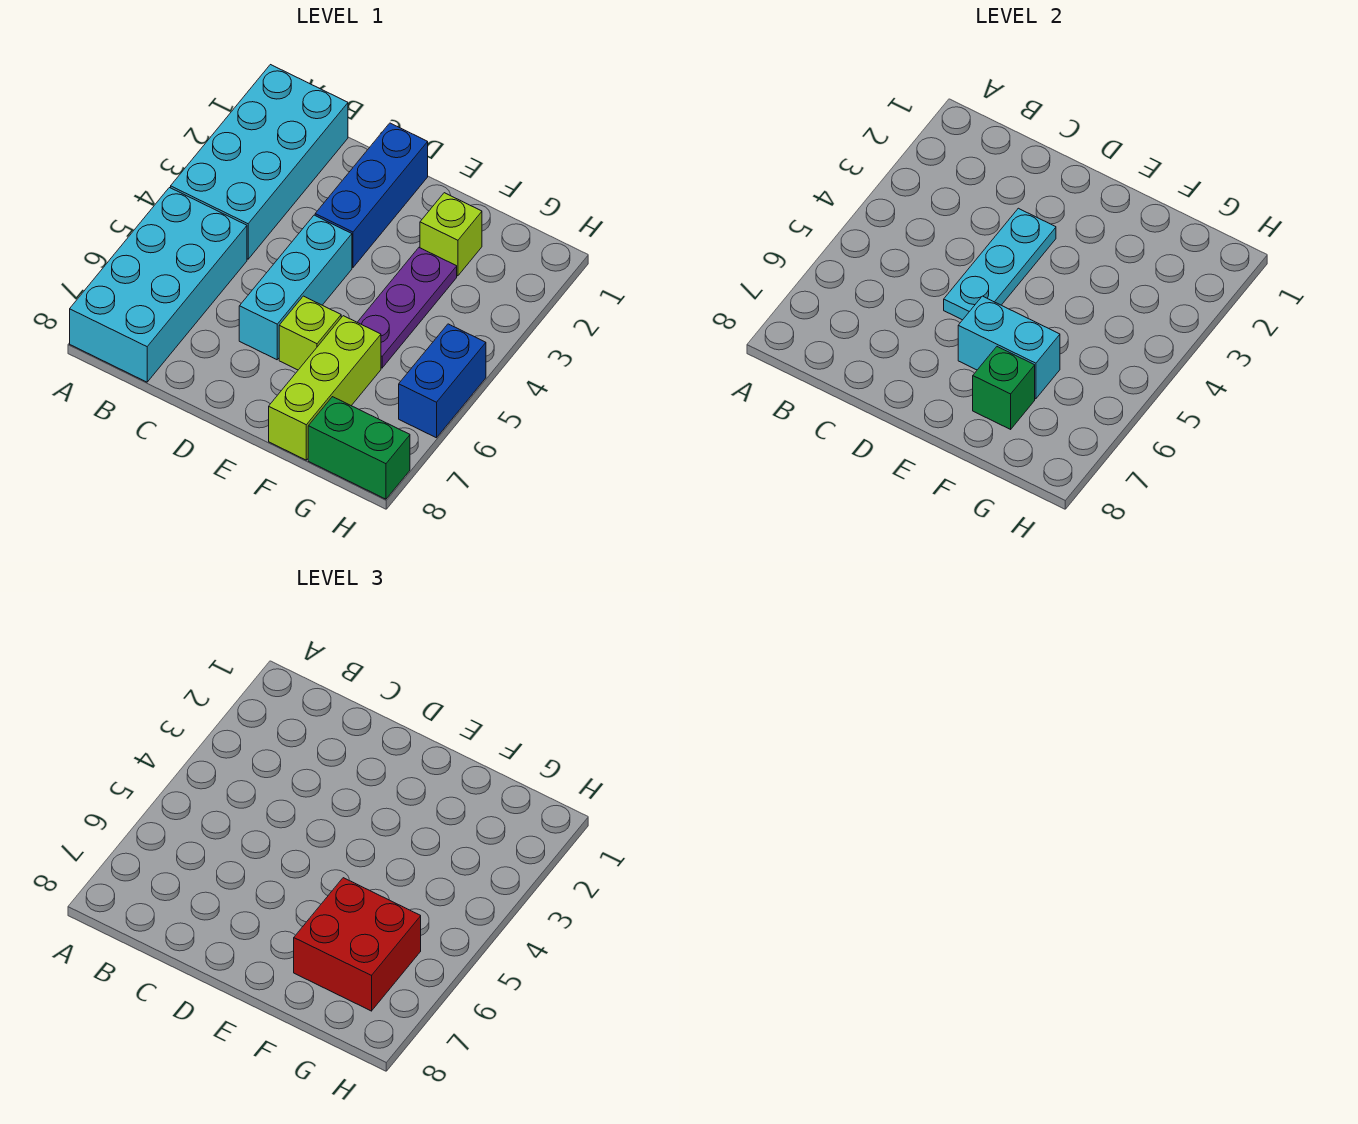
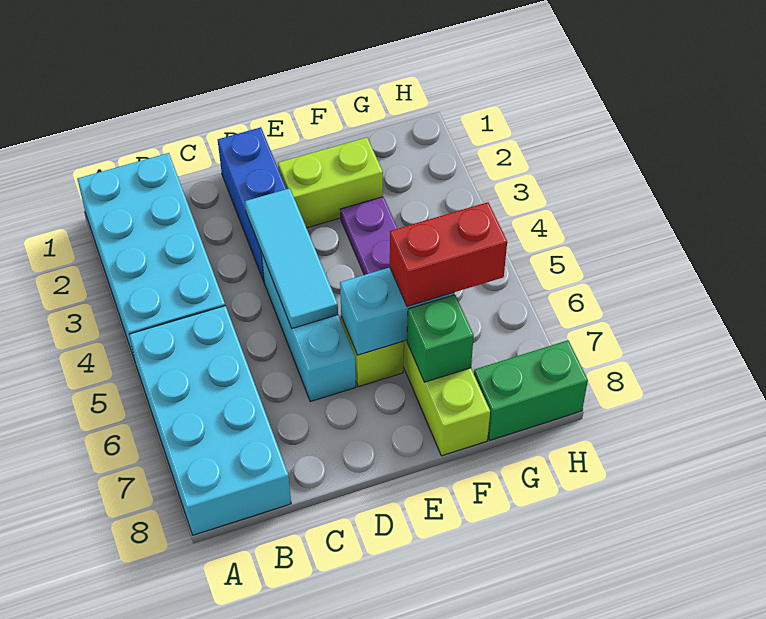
cyan 1x3 plate [944,208,1056,320] -> cyan 1x3 tile [245,188,338,328]
lime 1x1 brick [420,193,482,276] -> lime 1x2 brick [278,137,383,228]
red 2x2 brick [294,878,421,1011] -> red 1x2 brick [390,202,507,307]
blue 1x2 brick [399,324,486,438] -> none

